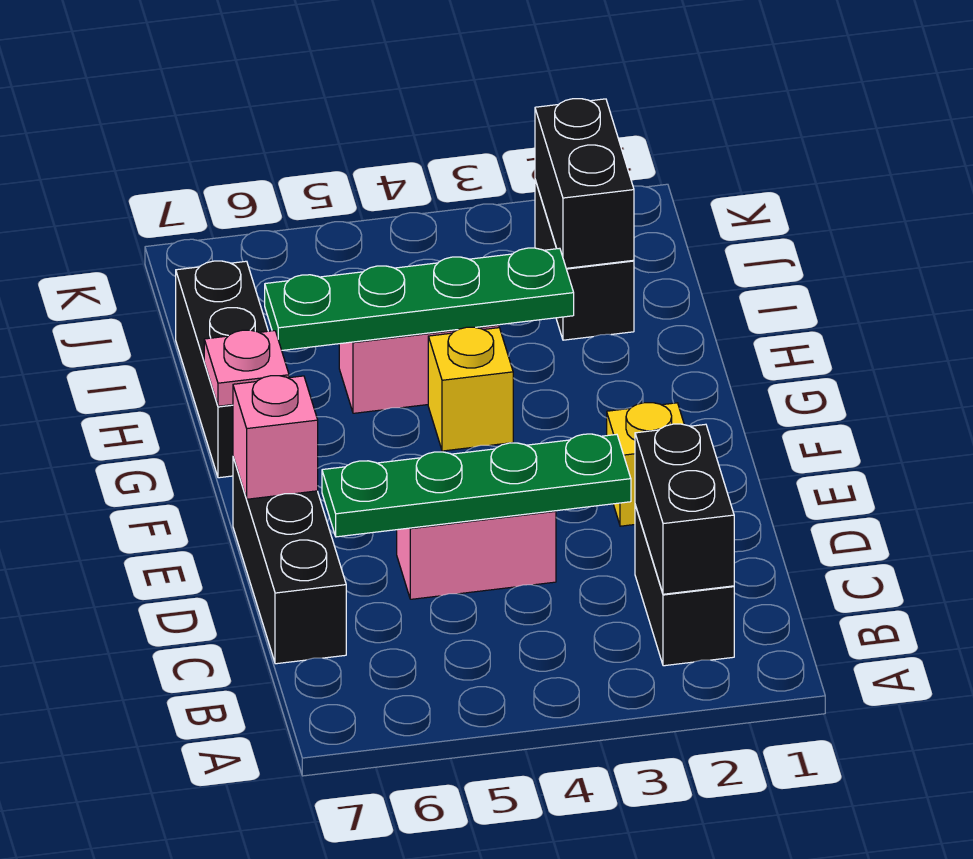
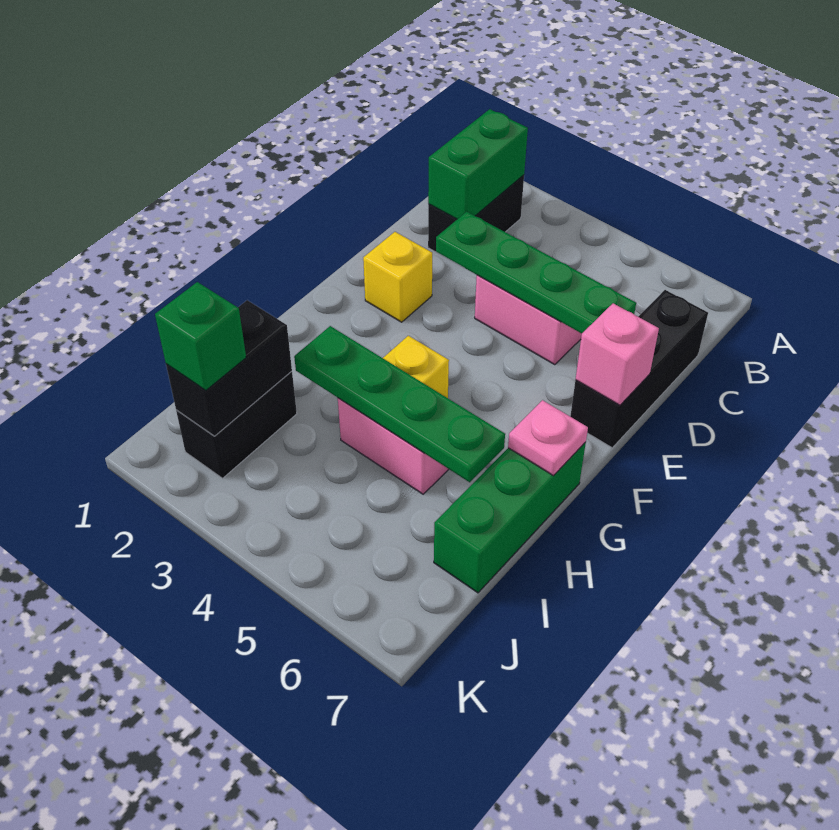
black 1x2 brick [635,424,734,594] -> green 1x2 brick [428,109,528,219]
black 1x3 brick [176,261,268,478] -> green 1x3 brick [434,442,586,593]
none -> green 1x1 brick [155,282,246,390]

